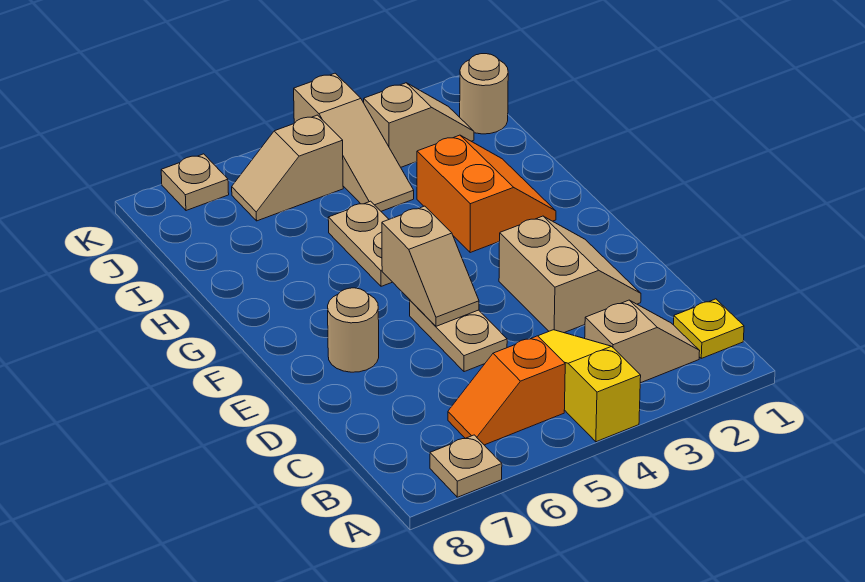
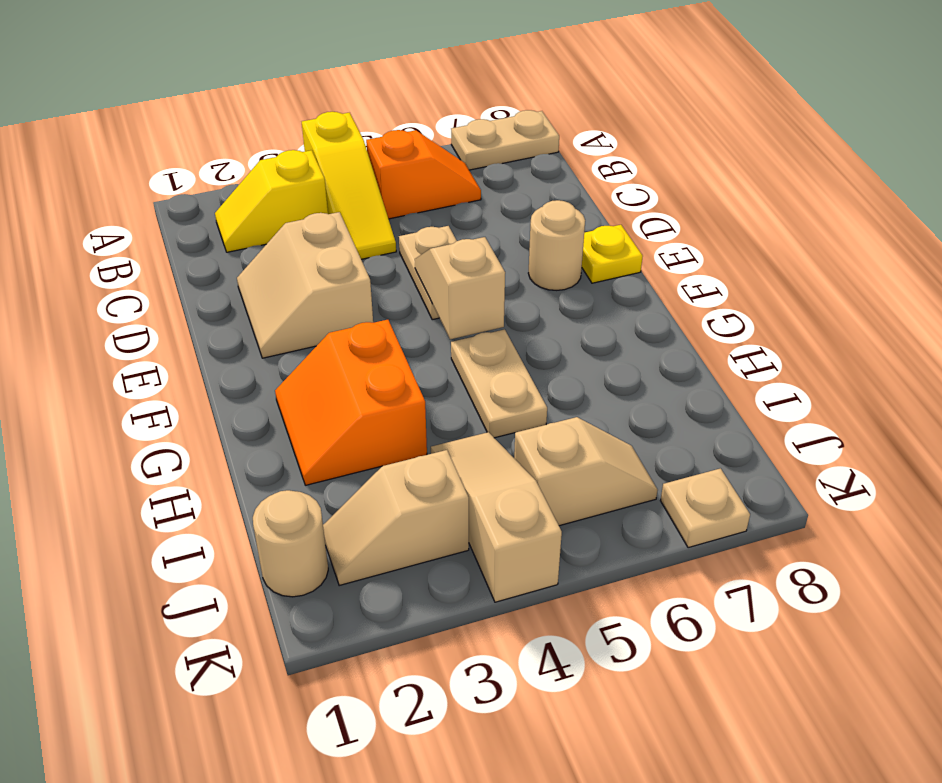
tan 1x1 plate [430,435,502,497] -> tan 1x2 plate [451,110,559,170]
yellow 1x1 plate [674,299,744,358] -> yellow 1x1 plate moved to [582,225,643,283]
tan 1x2 slope [585,300,700,383] -> yellow 1x2 slope [215,150,328,252]

